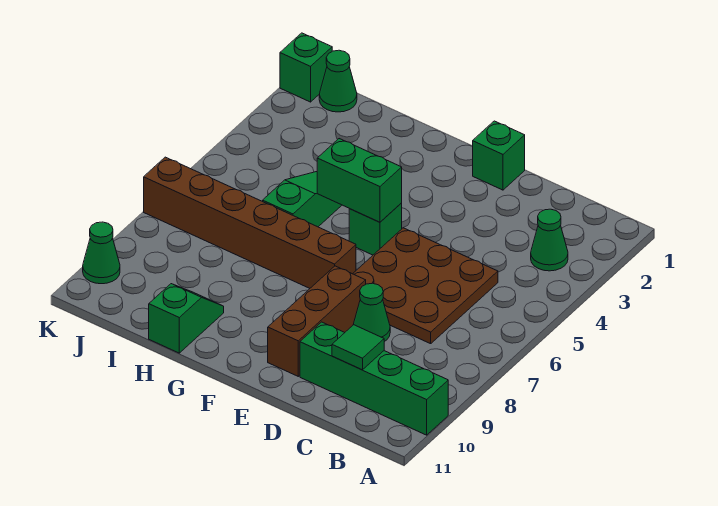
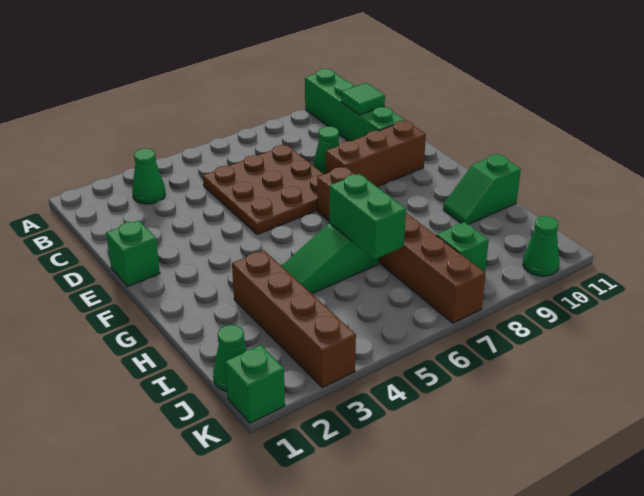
green 1x1 brick [349,203,402,255] -> green 1x1 brick moved to [437,222,489,272]
green 1x2 brick [317,139,402,222] -> green 1x2 brick moved to [329,174,406,260]
none -> brown 1x4 brick [232,250,356,388]

